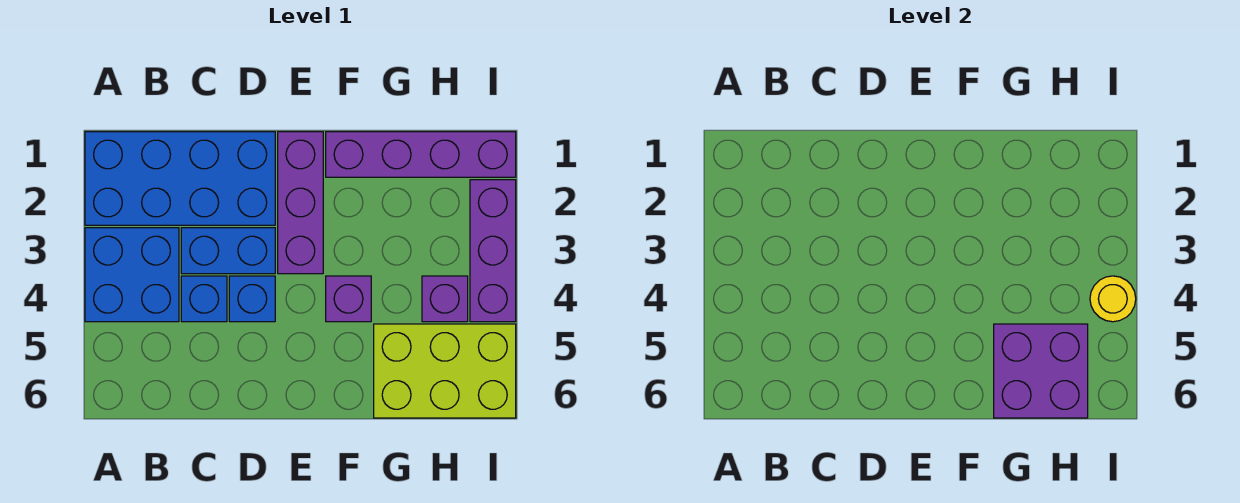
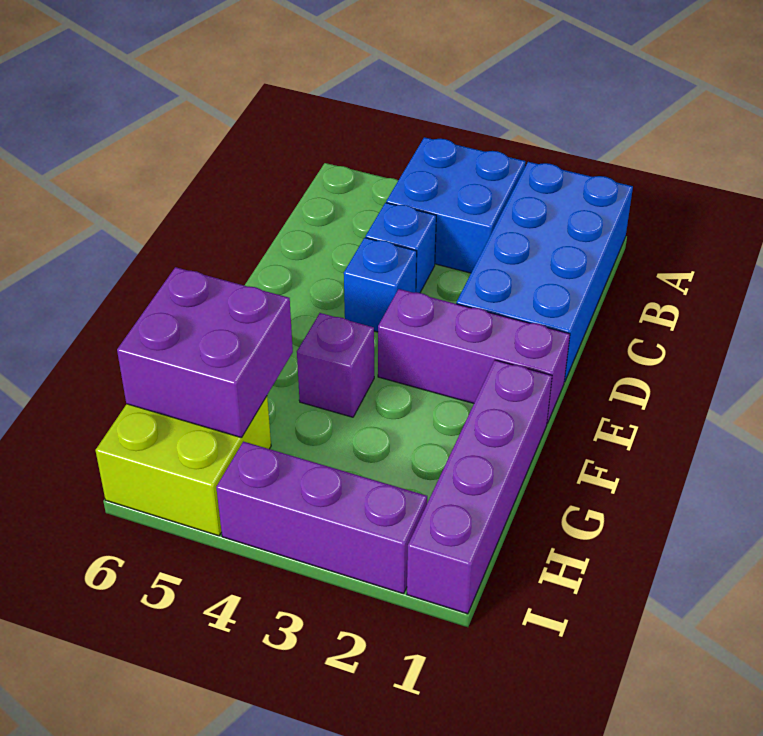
blue 1x2 brick [181,228,275,274] -> none
lime 2x3 brick [374,324,516,418] -> lime 2x2 brick [95,396,271,536]
purple 1x1 brick [422,276,468,322] -> none
yellow 1x1 round brick [1090,276,1136,322] -> none

